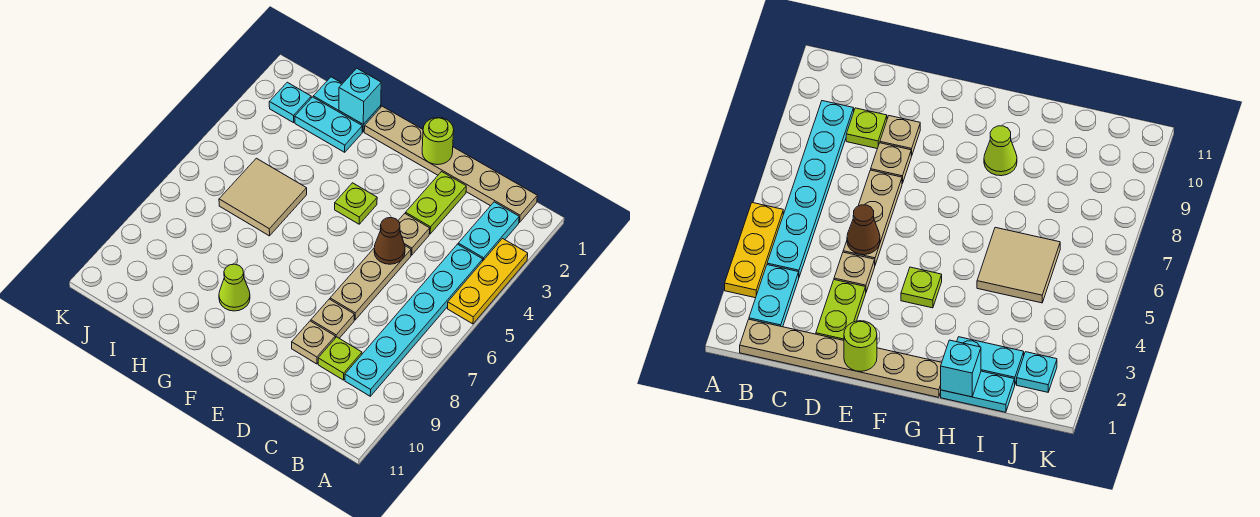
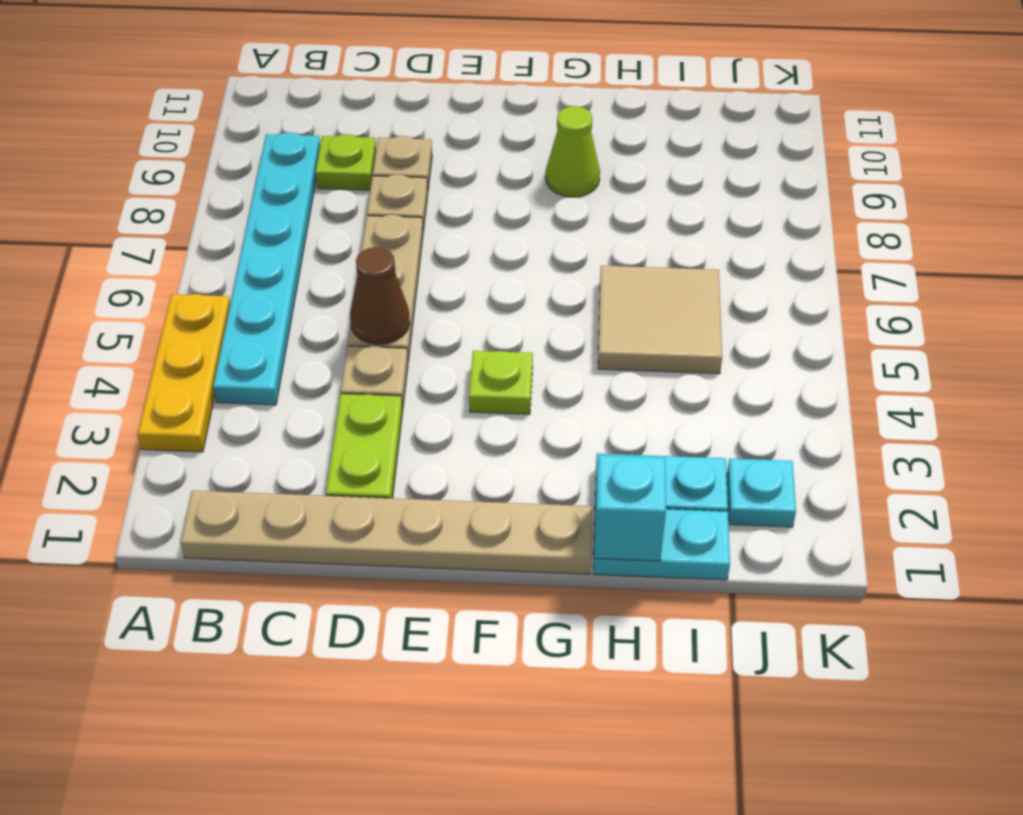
cyan 1x2 plate [458,202,519,260] -> none
lime 1x1 round brick [422,118,454,165] -> none

